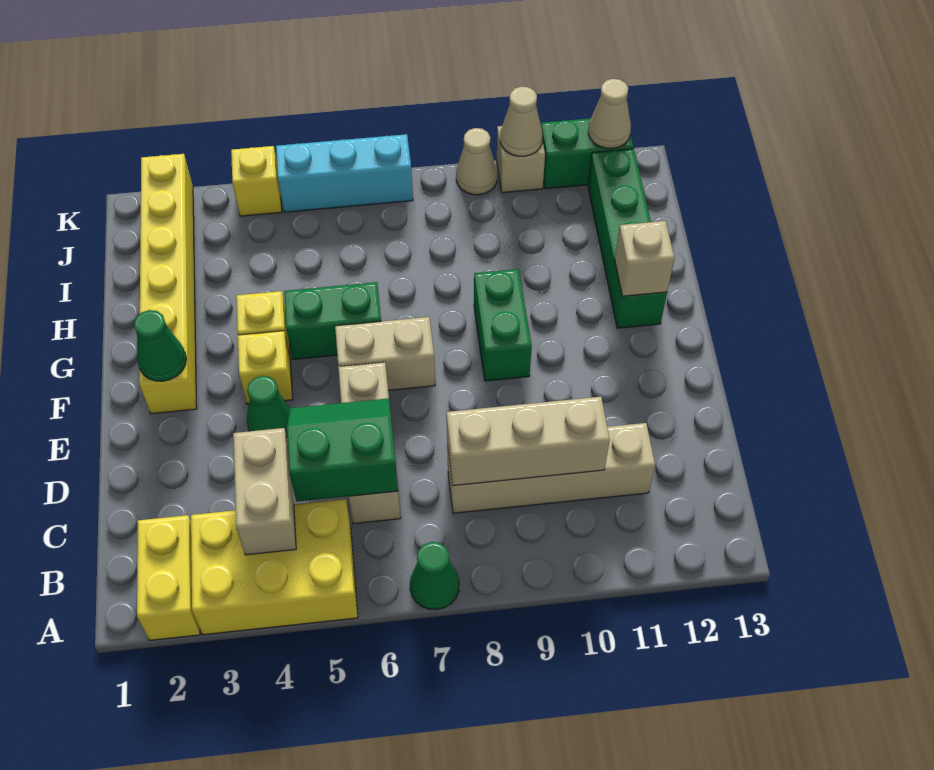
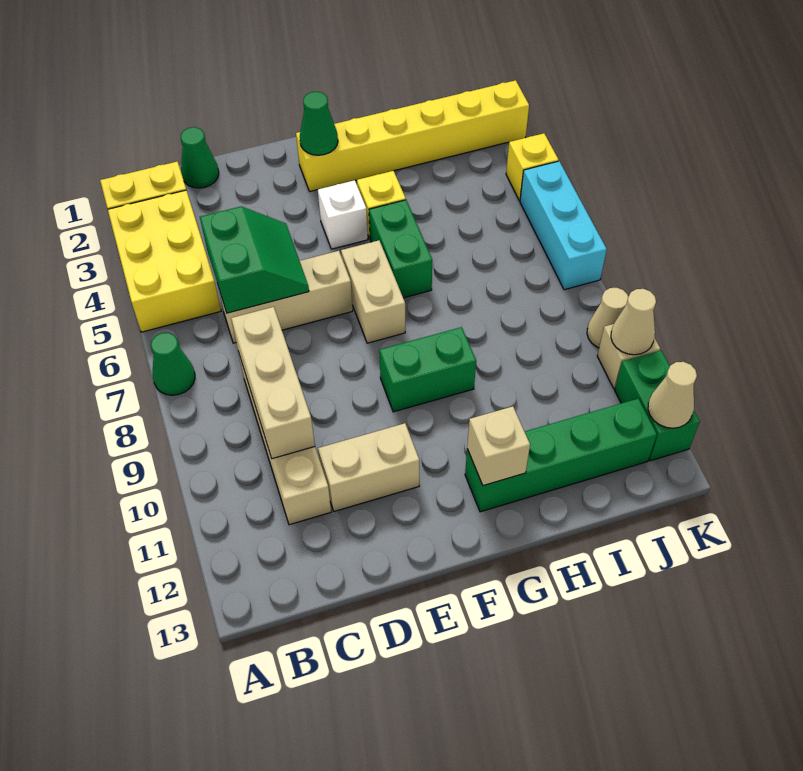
tan 1x2 brick [233,428,296,555] -> tan 1x2 brick moved to [318,423,419,511]
green 1x1 cone [247,376,290,437] -> green 1x1 cone moved to [181,127,219,188]
yellow 1x1 brick [238,331,293,404] -> white 1x1 brick [318,180,368,249]

